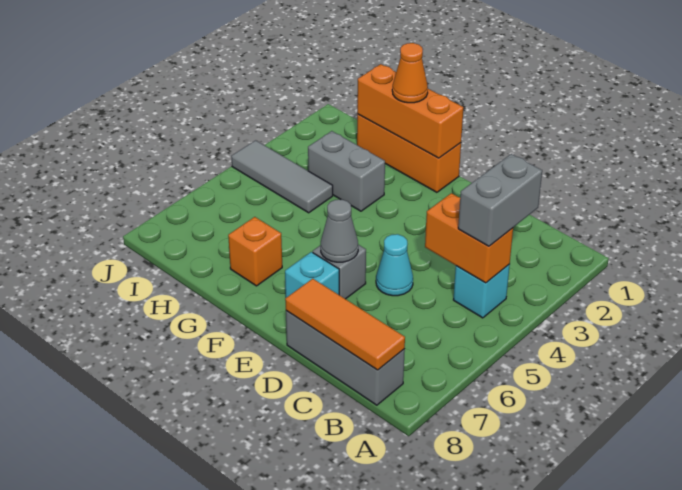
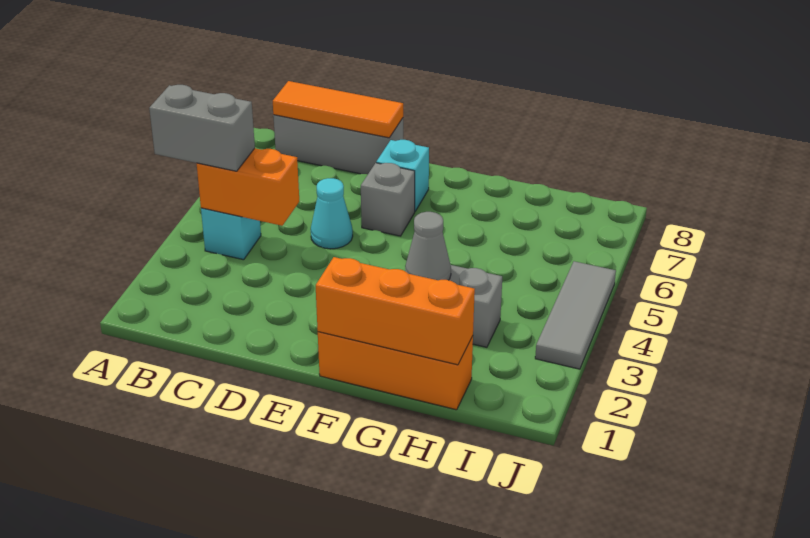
grey 1x2 brick [458,154,542,246] -> grey 1x2 brick turned to [149,85,255,171]
grey 1x1 cone [321,200,358,262] -> grey 1x1 cone moved to [405,212,451,280]
orange 1x1 cone [392,43,428,103] -> none
orange 1x1 brick [228,217,282,286] -> none
grey 1x3 tile [231,140,333,213] -> grey 1x3 tile turned to [535,261,616,369]

